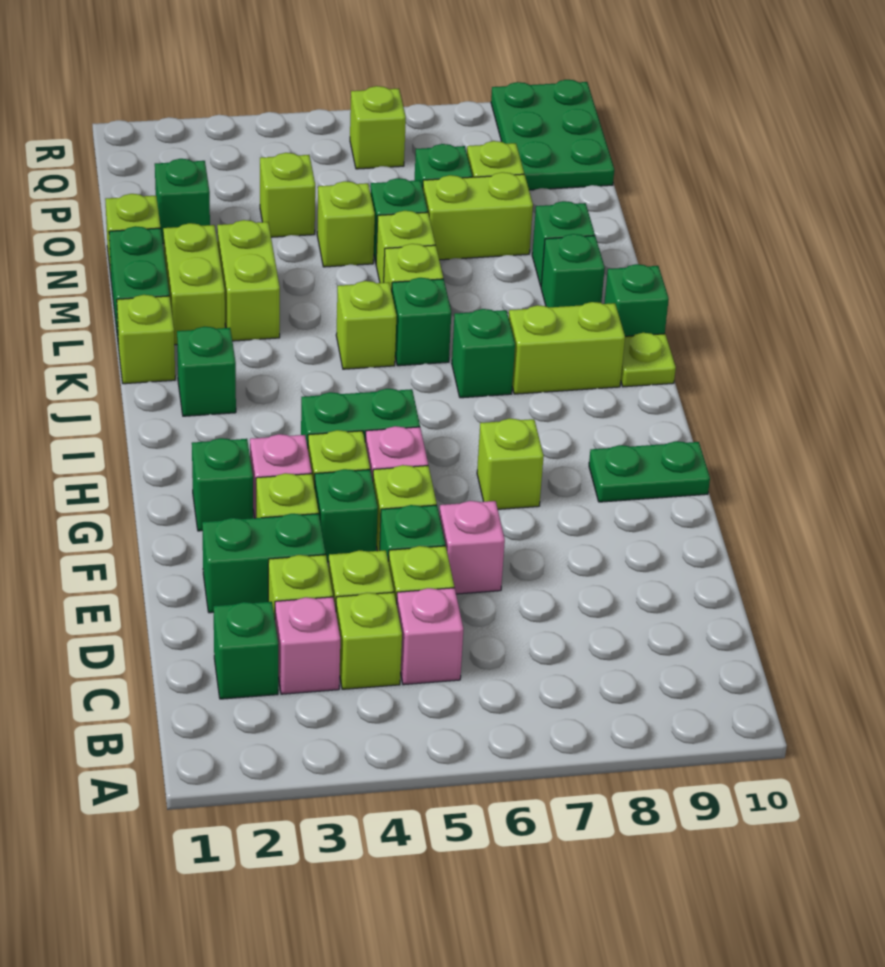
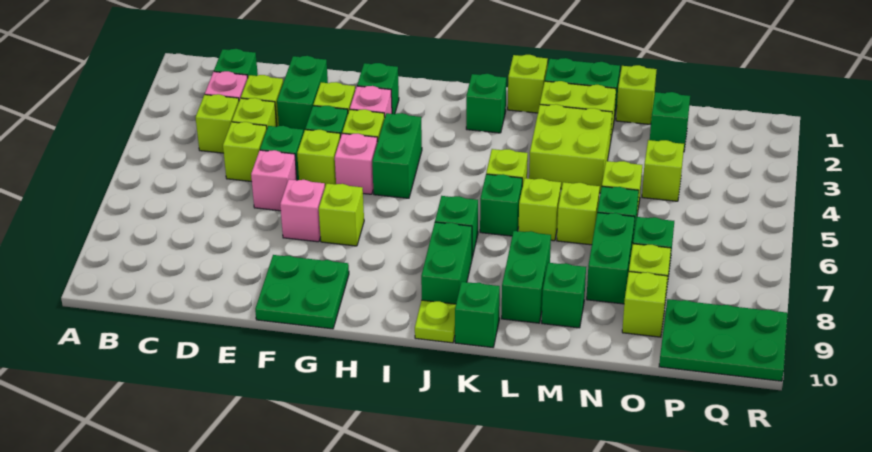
pink 1x1 brick [397,588,463,685] -> pink 1x1 brick moved to [280,179,325,242]
green 1x2 plate [589,441,710,502] -> green 2x2 plate [255,255,349,329]
lime 1x2 brick [509,302,625,394] -> green 1x2 brick [421,222,472,304]
lime 1x2 brick [217,220,280,341] -> lime 2x2 brick [529,104,612,193]
green 1x1 brick [541,234,605,307] -> green 1x2 brick [501,231,551,323]
lime 1x2 brick [423,172,533,260] -> green 1x2 brick [587,213,635,304]
lime 1x1 brick [350,86,406,169] -> lime 1x1 brick moved to [622,272,667,337]

